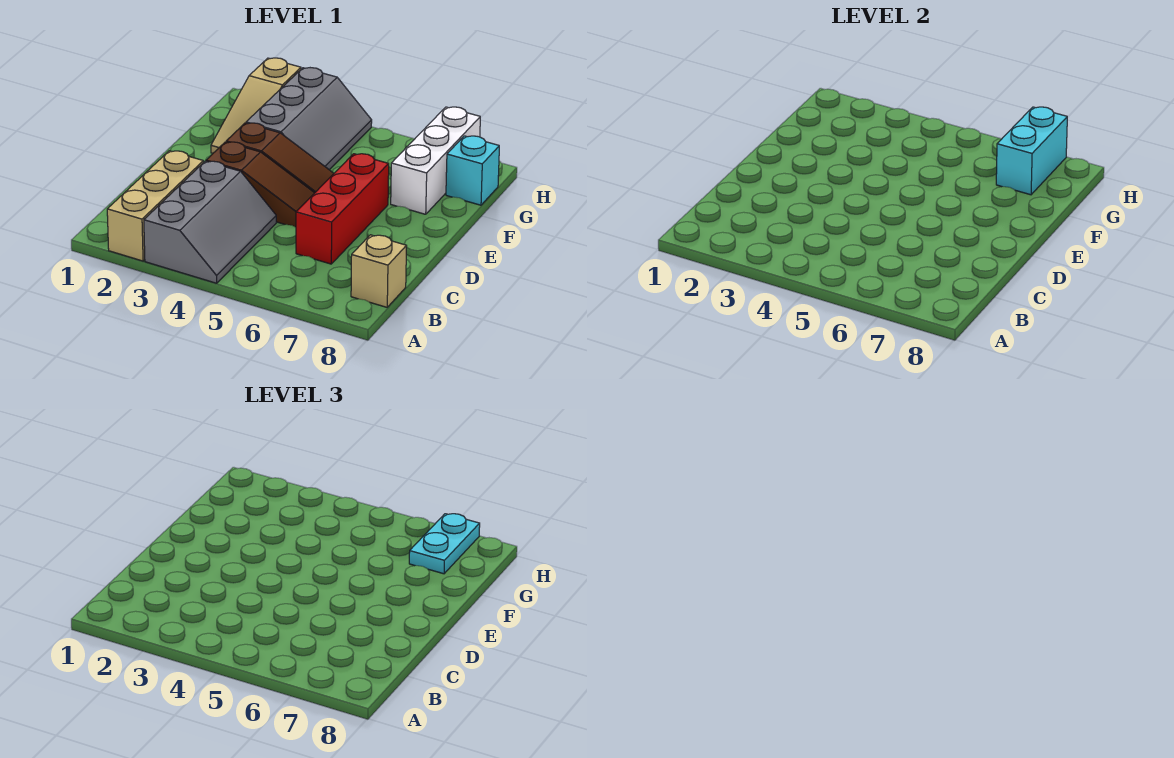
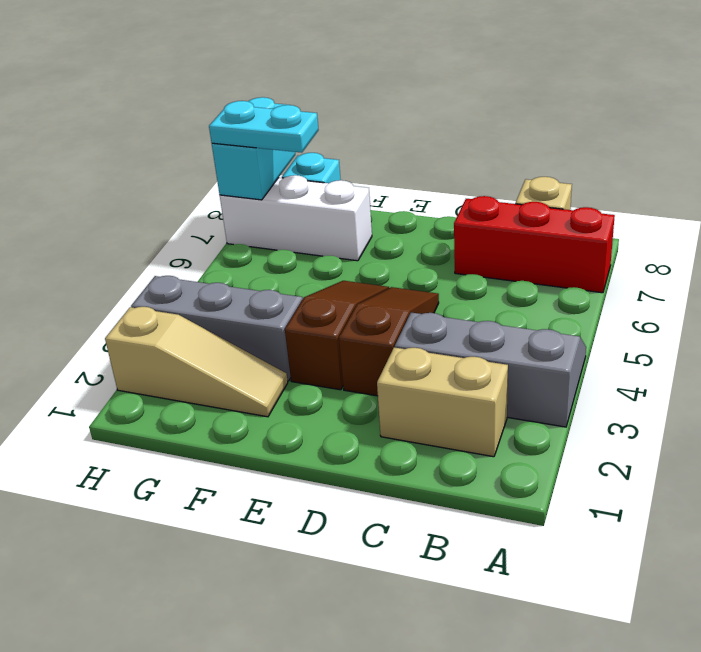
tan 1x3 brick [107,151,203,261] -> tan 1x2 brick [377,347,508,457]
red 1x3 brick [296,154,389,264] -> red 1x3 brick moved to [454,196,615,293]
cyan 1x2 brick [996,107,1067,195] -> cyan 1x2 brick turned to [212,97,295,200]

